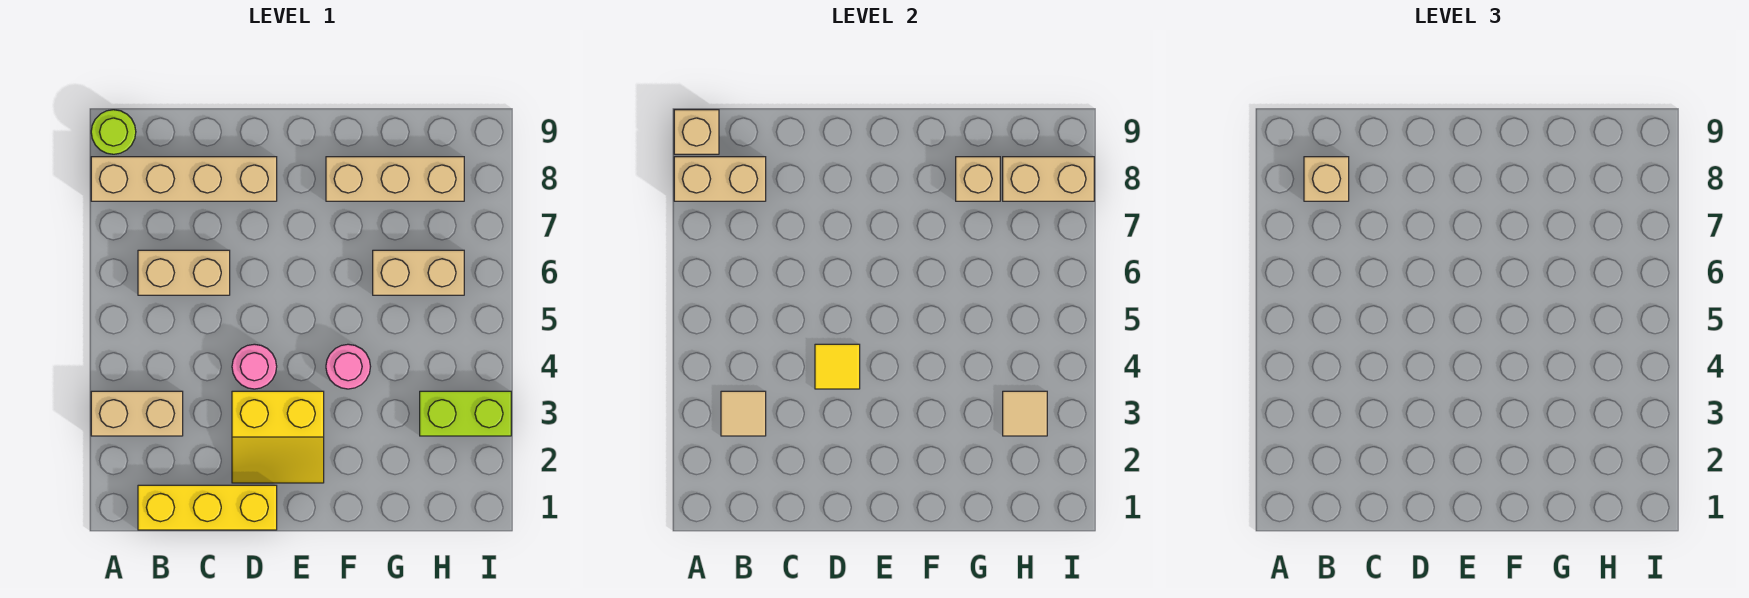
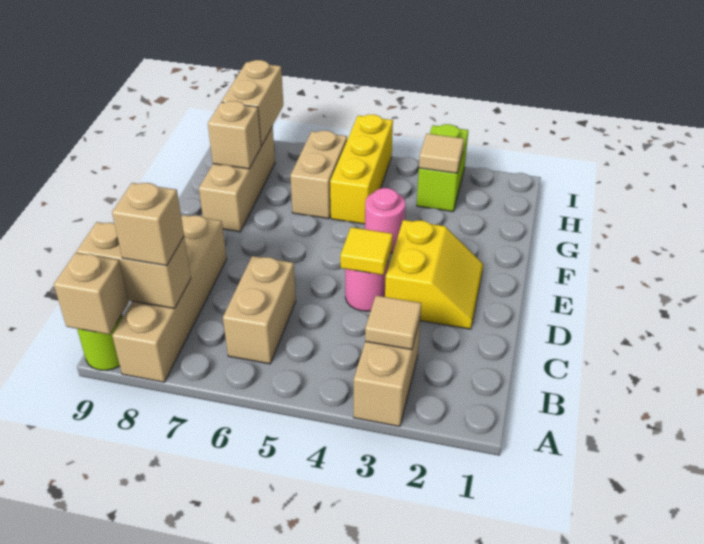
tan 1x2 brick [674,157,766,201] -> tan 1x2 brick turned to [77,222,191,308]
yellow 1x3 brick [138,485,277,530] -> yellow 1x3 brick moved to [330,114,393,224]

